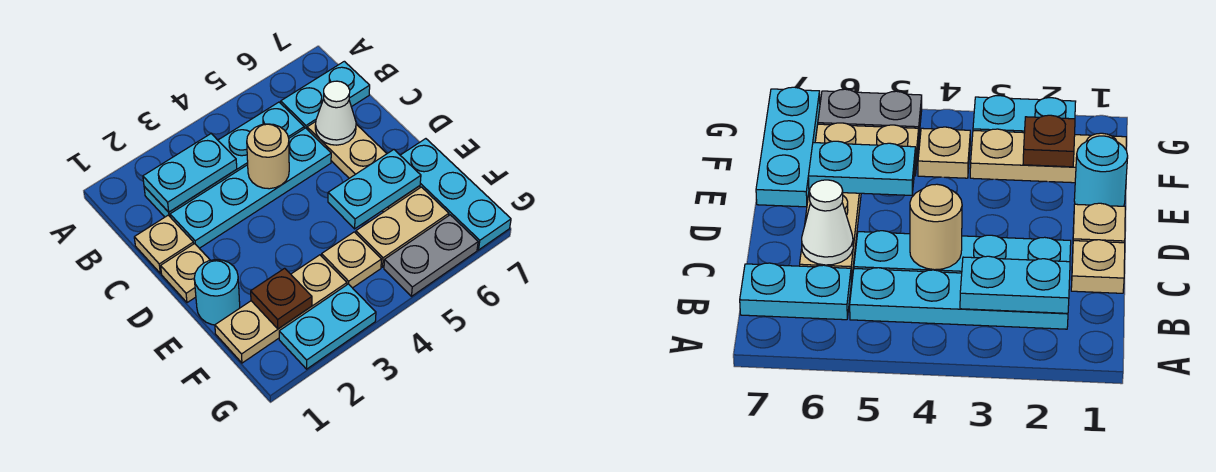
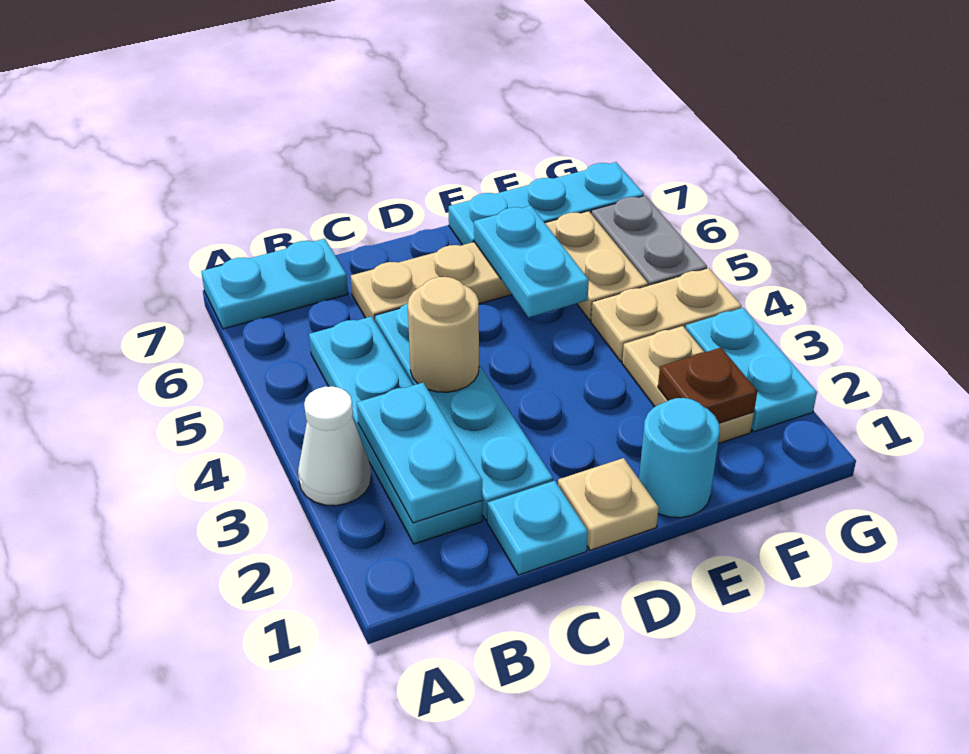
cyan 1x2 plate [281,61,370,129] -> cyan 1x2 plate turned to [201,239,348,329]
tan 1x1 plate [134,215,194,273] -> cyan 1x1 plate [487,481,588,575]
white 1x1 cone [315,81,356,145] -> white 1x1 cone moved to [298,386,371,506]
tan 1x3 plate [215,255,347,363] -> tan 1x2 plate [622,326,754,444]
tan 1x1 plate [322,232,381,288] -> tan 1x2 plate [591,268,742,362]

